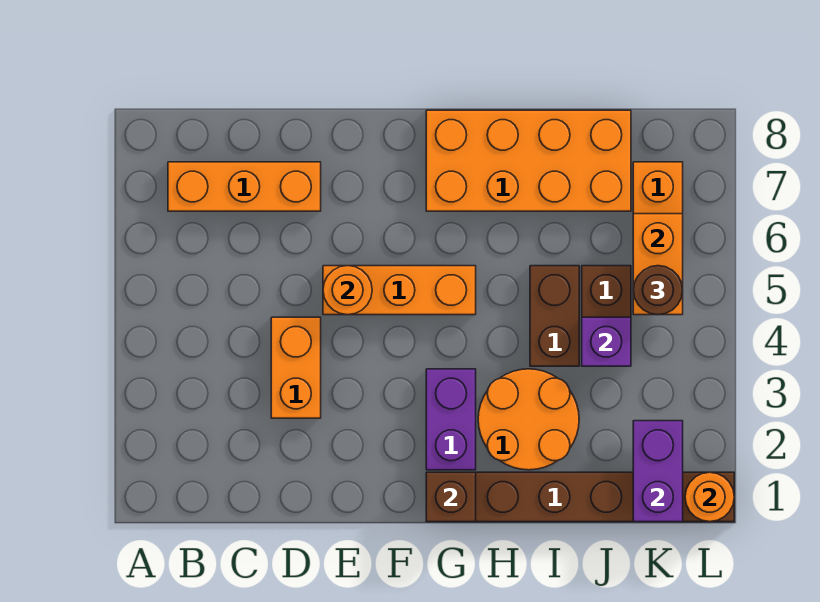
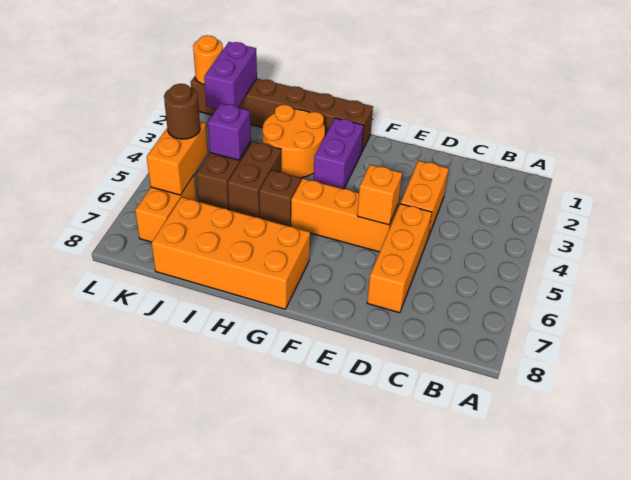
orange 1x3 brick [168,162,321,211] -> orange 1x3 brick turned to [367,204,432,313]
orange 1x1 round brick [323,266,372,315] -> orange 1x1 brick [357,165,402,225]
brown 1x1 brick [426,472,476,522] -> brown 1x1 brick moved to [259,170,301,226]

